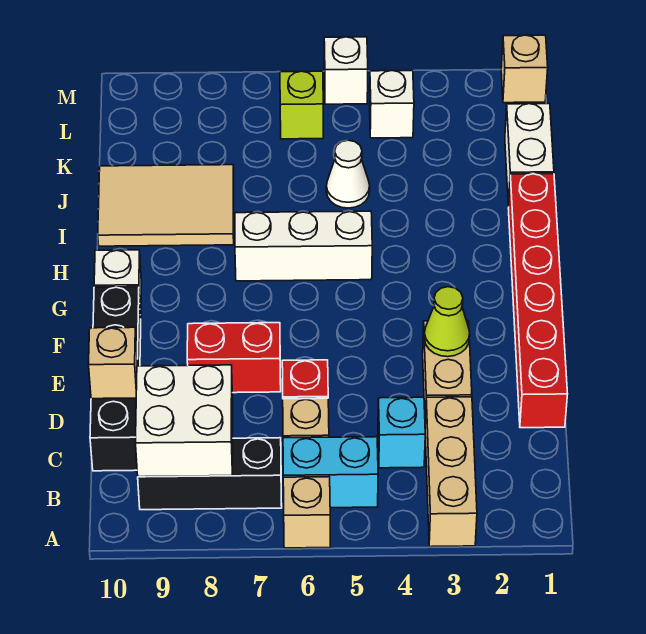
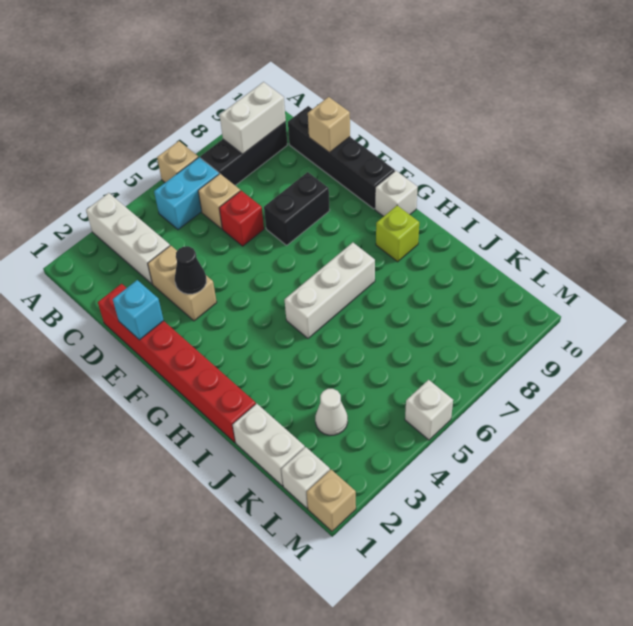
tan 1x3 brick [425,397,477,547] -> white 1x3 brick [86,193,170,284]
white 2x2 brick [136,365,233,477] -> white 1x2 brick [220,82,286,154]
cyan 1x1 brick [378,397,425,468] -> cyan 1x1 brick moved to [113,280,164,340]
lime 1x1 cone [424,287,470,357] -> black 1x1 cone [175,246,206,294]
red 1x2 brick [187,323,281,393] -> black 1x2 brick [264,172,330,245]
tan 2x3 tile [98,165,234,246] -> none
white 1x1 cone [326,140,370,208] -> white 1x1 cone moved to [315,389,348,435]
white 1x1 brick [370,71,414,138] -> white 1x1 brick moved to [281,447,330,508]
lime 1x1 brick [280,71,323,139] -> lime 1x1 brick moved to [376,206,419,262]

